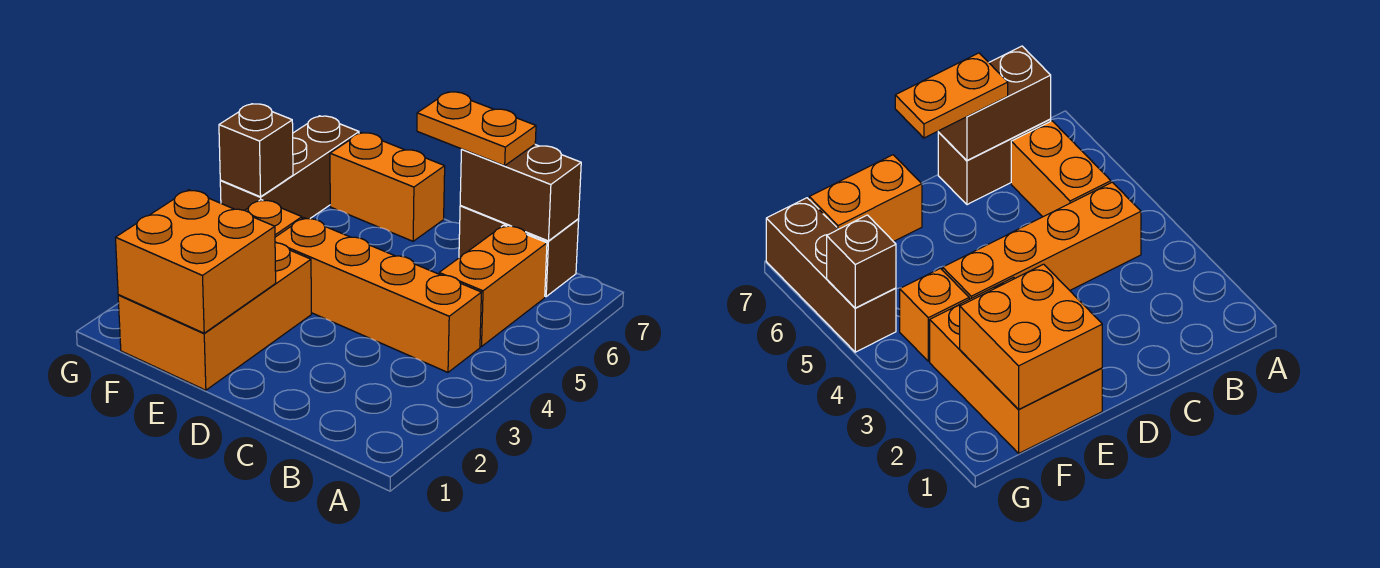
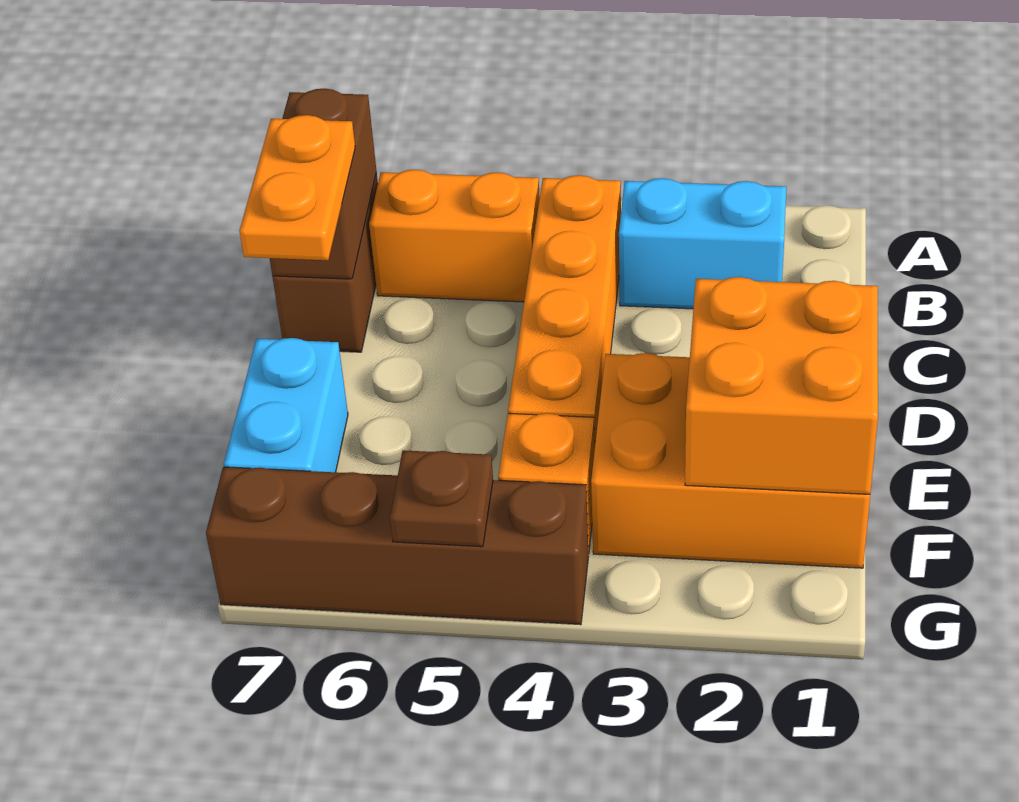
none -> cyan 1x2 brick [619,178,786,309]
orange 1x2 brick [330,133,445,241] -> cyan 1x2 brick [224,338,348,472]
brown 1x3 brick [220,116,359,219] -> brown 1x4 brick [206,467,588,625]
brown 1x1 brick [219,104,293,197] -> brown 1x1 plate [390,450,493,547]

